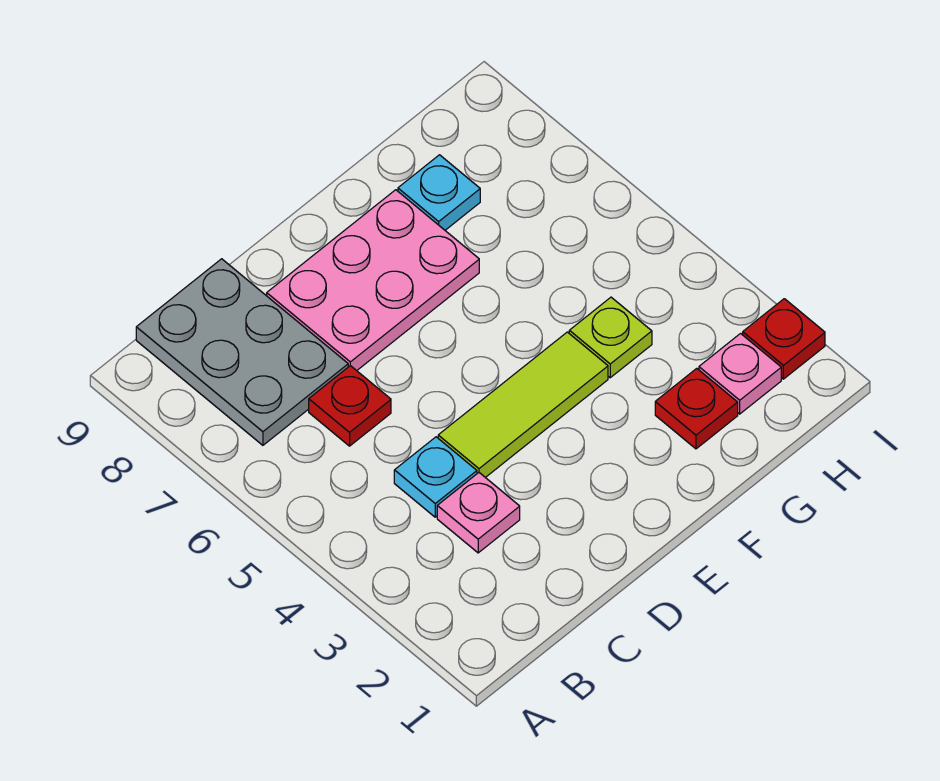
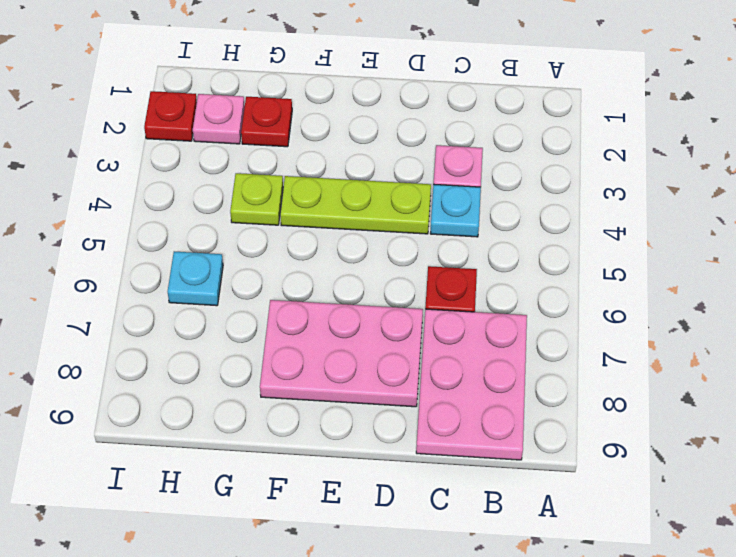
grey 2x3 plate [136,259,348,445] -> pink 2x3 plate [416,309,527,460]
lime 1x3 tile [438,332,608,477] -> lime 1x3 plate [280,176,431,234]
cyan 1x1 plate [398,155,480,230] -> cyan 1x1 plate moved to [168,251,223,306]

